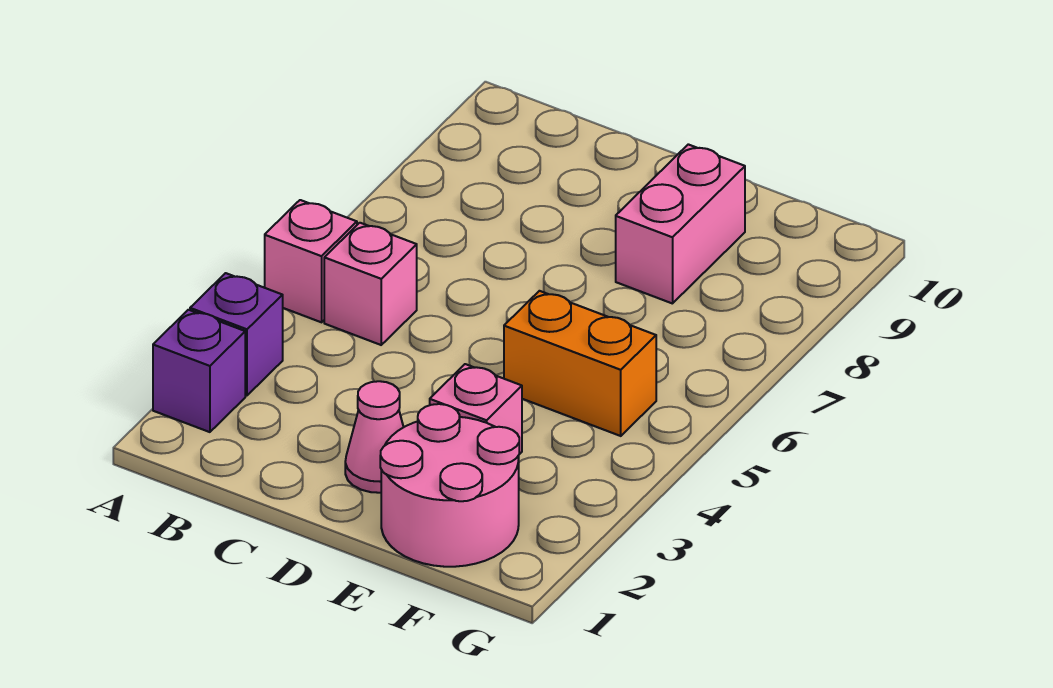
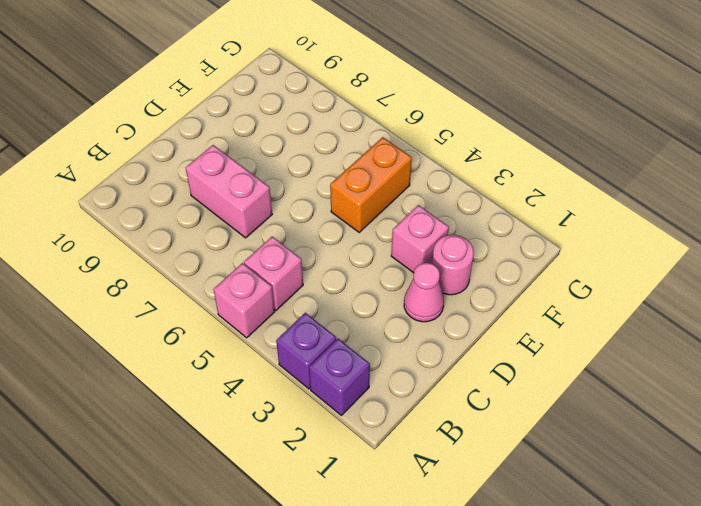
pink 2x2 round brick [380,404,519,567] -> pink 1x1 round brick [432,235,474,295]
pink 1x2 brick [616,144,745,304] -> pink 1x2 brick moved to [186,145,272,238]

